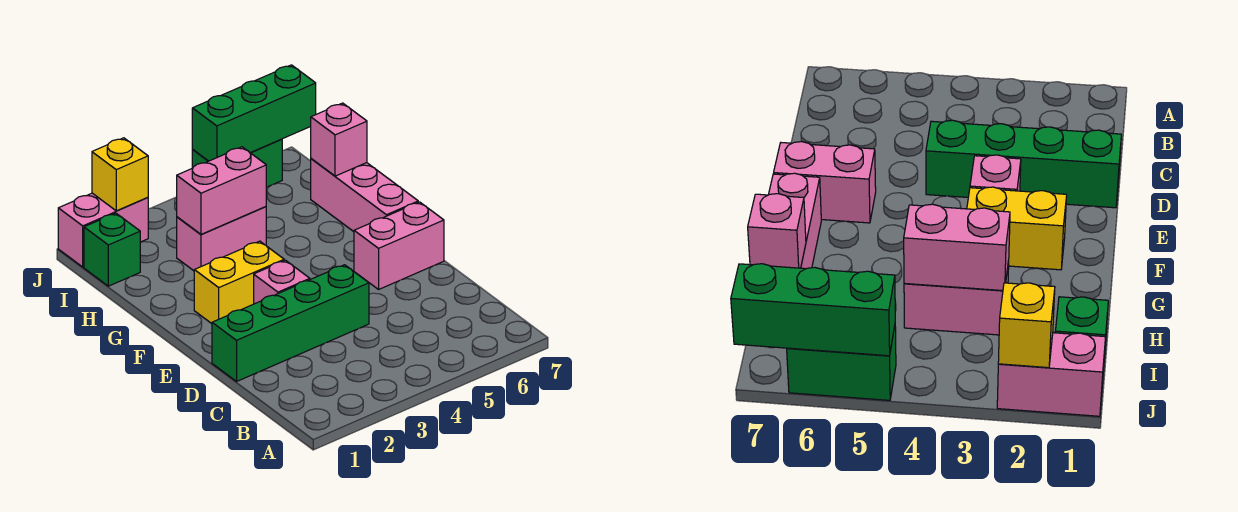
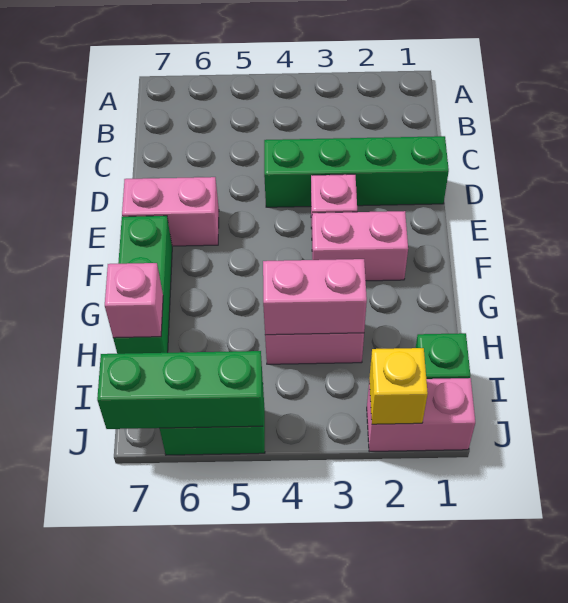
yellow 1x2 brick [194,241,284,324] -> pink 1x2 brick [312,211,408,281]
pink 1x3 brick [311,159,418,232] -> green 1x3 brick [113,216,172,354]

